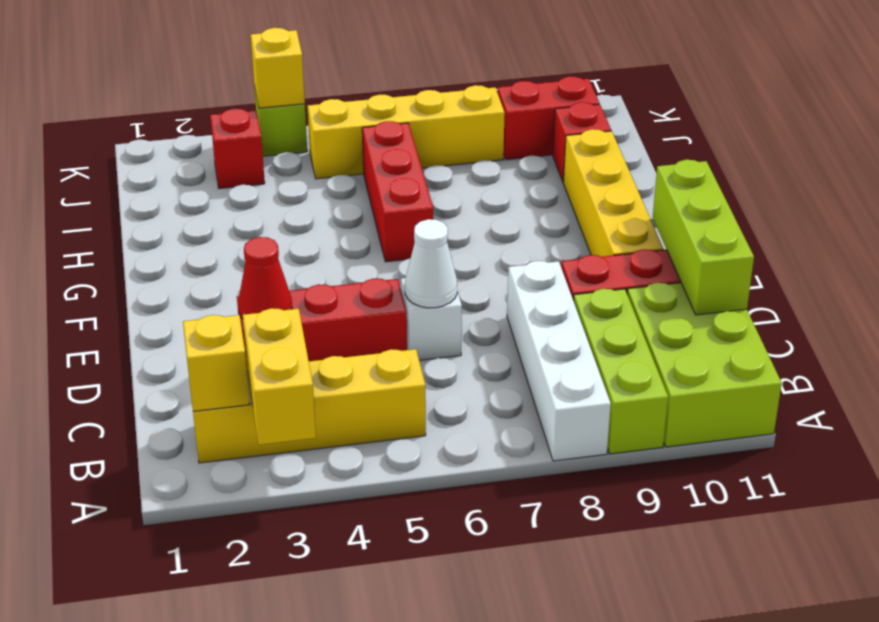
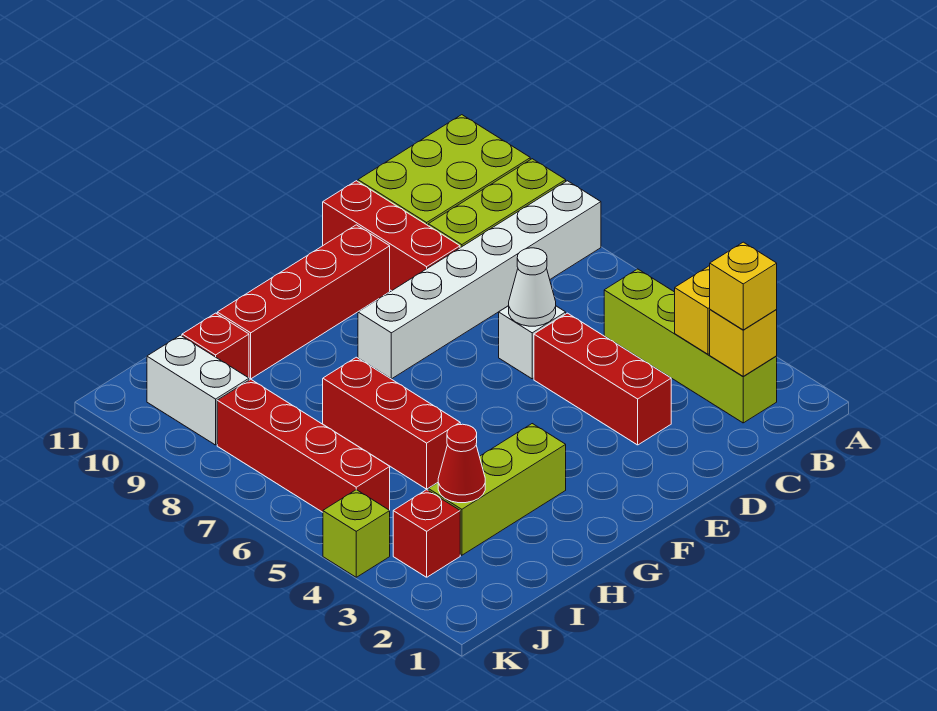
white 1x4 brick [507,261,611,461] -> white 1x6 brick [358,181,601,379]
yellow 1x4 brick [193,349,426,463] -> lime 1x4 brick [604,269,777,423]
lime 1x3 brick [653,160,754,315] -> lime 1x3 brick moved to [428,424,566,555]
red 1x1 cone [238,237,292,319] -> red 1x1 cone moved to [438,424,485,503]
yellow 1x4 brick [563,129,663,257] -> red 1x4 brick [217,225,390,379]
red 1x3 brick [362,121,433,262] -> red 1x3 brick turned to [323,357,460,489]
yellow 1x4 brick [307,85,505,179] -> red 1x4 brick [217,379,390,512]
red 1x2 brick [498,76,599,160] -> white 1x2 brick [147,335,249,445]
yellow 1x1 brick [251,28,305,108] -> yellow 1x1 brick moved to [710,242,777,330]

